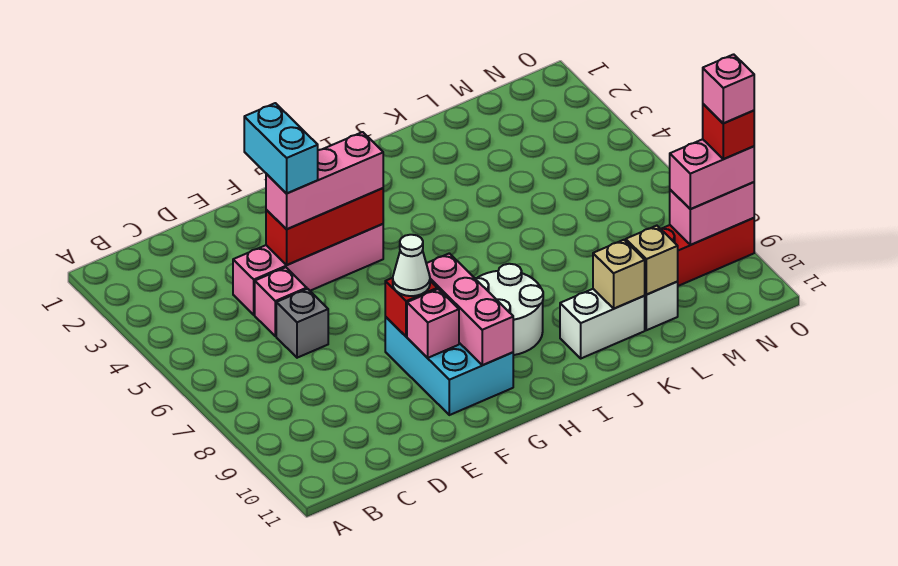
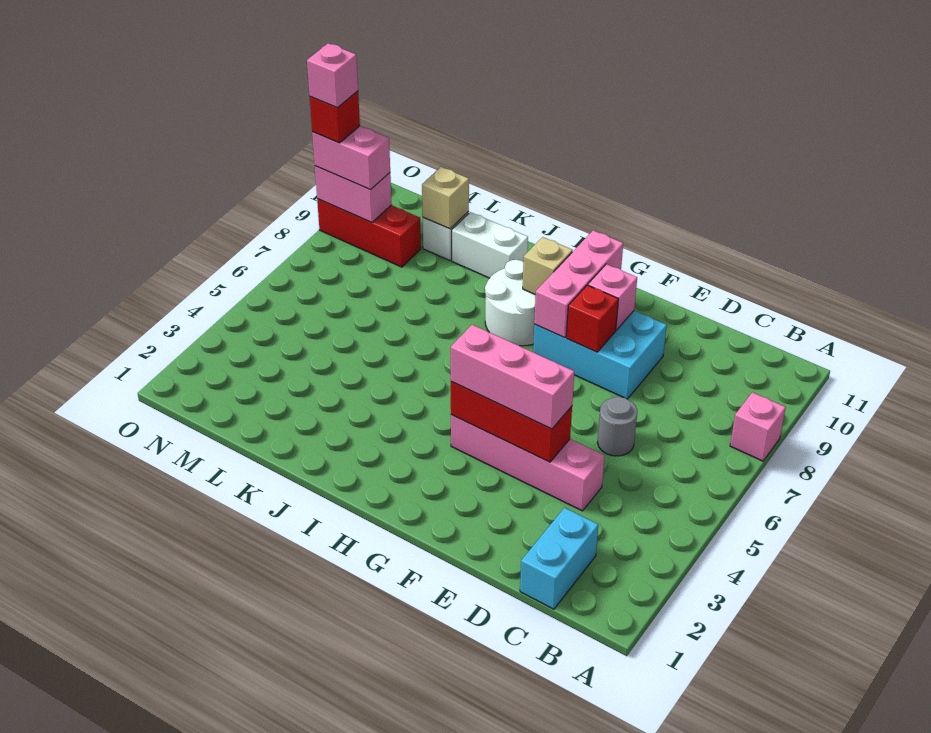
pink 1x1 brick [255,267,307,336] -> pink 1x1 brick moved to [730,392,786,461]
grey 1x1 brick [276,289,328,358] -> grey 1x1 round brick [598,397,637,456]
cyan 1x2 brick [244,103,318,194] -> cyan 1x2 brick moved to [520,508,598,609]
cyan 2x3 brick [385,317,513,415] -> cyan 2x3 brick turned to [533,311,667,399]
white 1x1 cone [393,235,430,296] -> none
tan 1x1 brick [593,240,645,309] -> tan 1x1 brick moved to [523,237,572,295]

